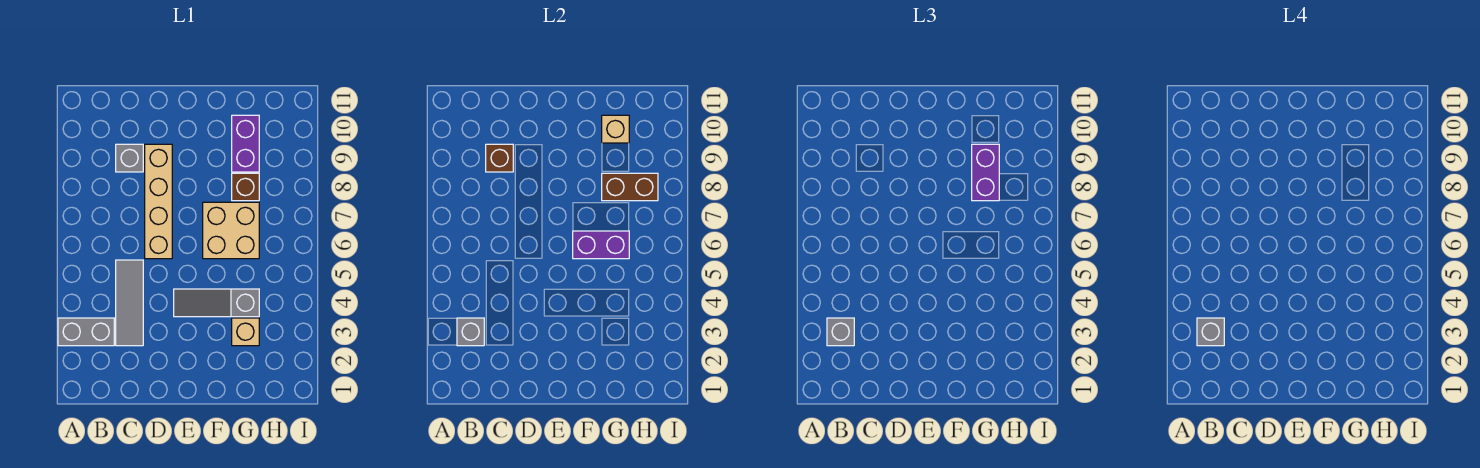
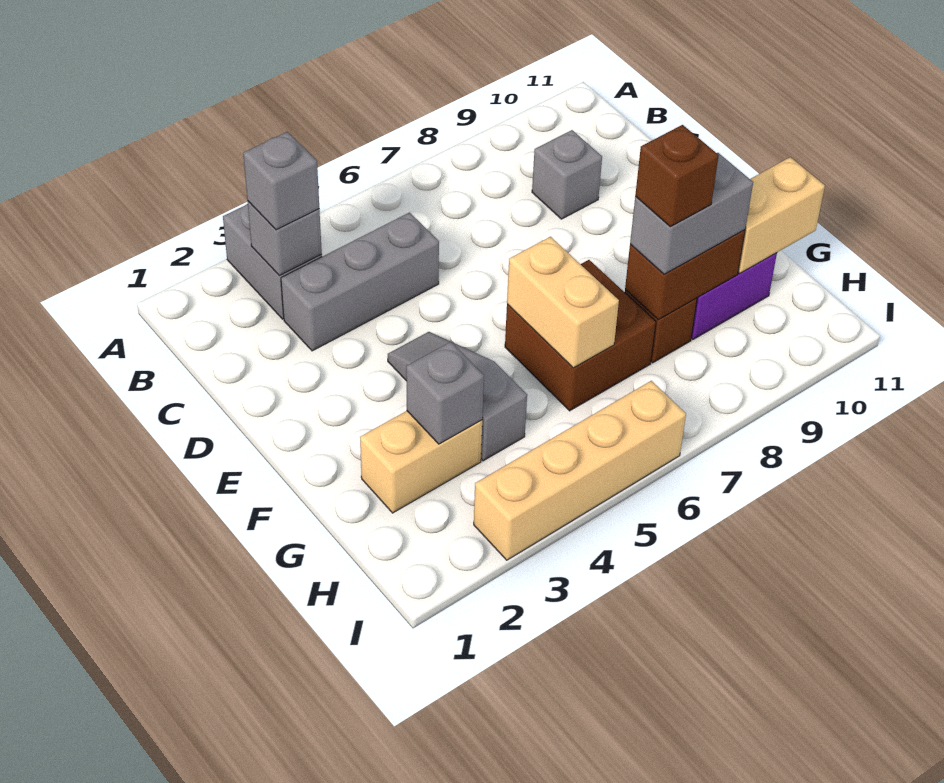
grey 1x1 brick [1197,318,1224,346] -> grey 1x1 brick moved to [406,342,484,444]
grey 1x3 tile [116,260,143,346] -> grey 1x3 brick [281,212,439,351]
brown 1x1 brick [486,144,513,172] -> brown 1x1 brick moved to [635,125,719,227]
tan 1x4 brick [145,144,172,259] -> tan 1x4 brick moved to [474,381,686,560]
tan 2x2 brick [203,202,259,259] -> brown 2x2 brick [505,260,656,411]
purple 1x2 brick [573,231,629,259] -> tan 1x2 brick [507,237,619,368]
tan 1x1 brick [232,318,259,346] -> tan 1x2 brick [360,411,482,513]
brown 1x2 brick [602,173,658,201] -> brown 1x2 brick turned to [625,230,745,320]
purple 1x2 brick [972,144,999,201] -> grey 1x2 brick [630,153,753,274]
tan 1x1 brick [602,115,629,143] -> tan 1x2 brick [738,157,825,273]

